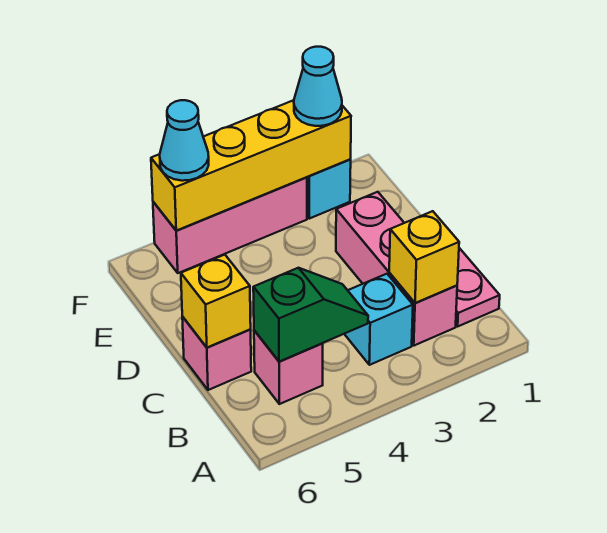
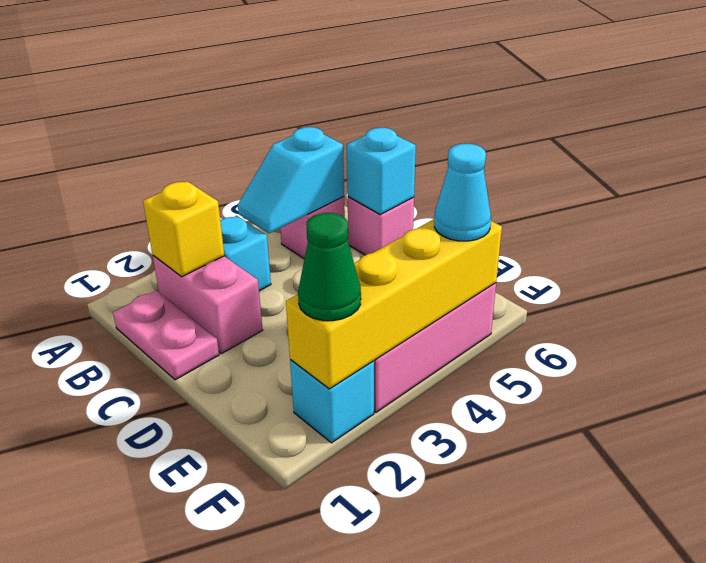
pink 1x3 brick [336,192,457,346] -> pink 1x2 brick [153,256,263,354]
green 1x2 slope [253,268,368,362] -> cyan 1x2 slope [238,127,344,233]
yellow 1x1 brick [181,255,251,347] -> cyan 1x1 brick [347,128,416,214]
cyan 1x1 cone [294,47,342,126] -> green 1x1 cone [298,213,361,321]

